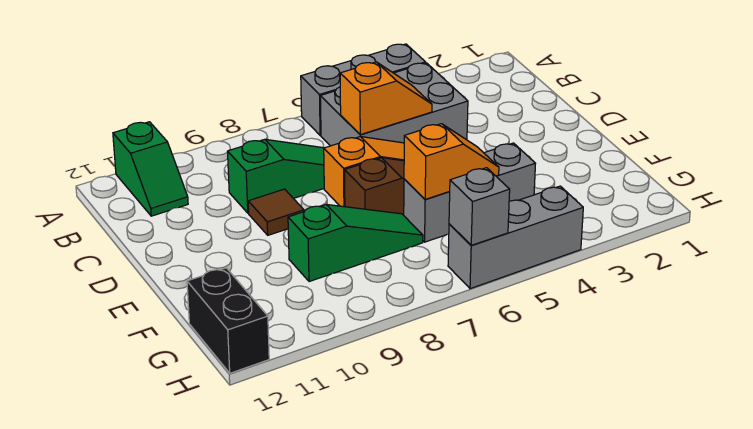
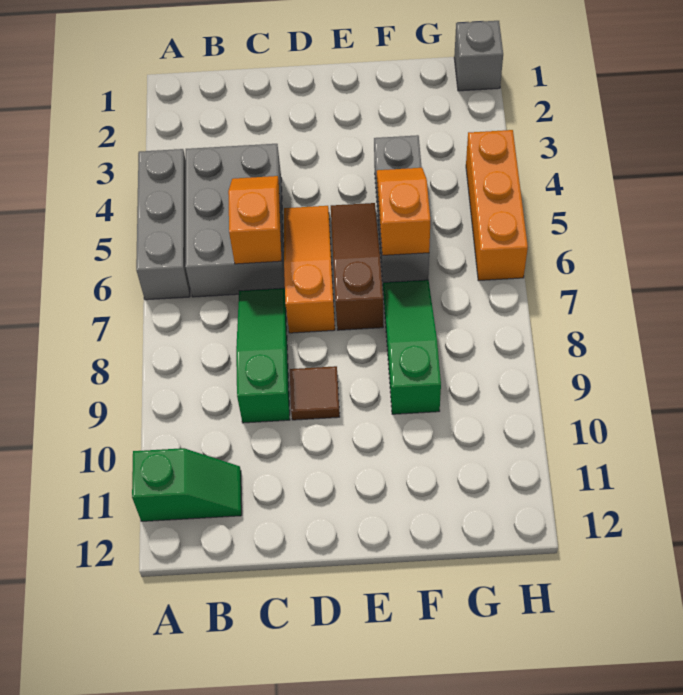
black 1x2 brick [187,268,269,373] -> none
grey 1x3 brick [448,186,583,289] -> orange 1x3 brick [466,130,528,281]
grey 1x1 brick [449,168,510,245] -> grey 1x1 brick moved to [454,21,503,91]

